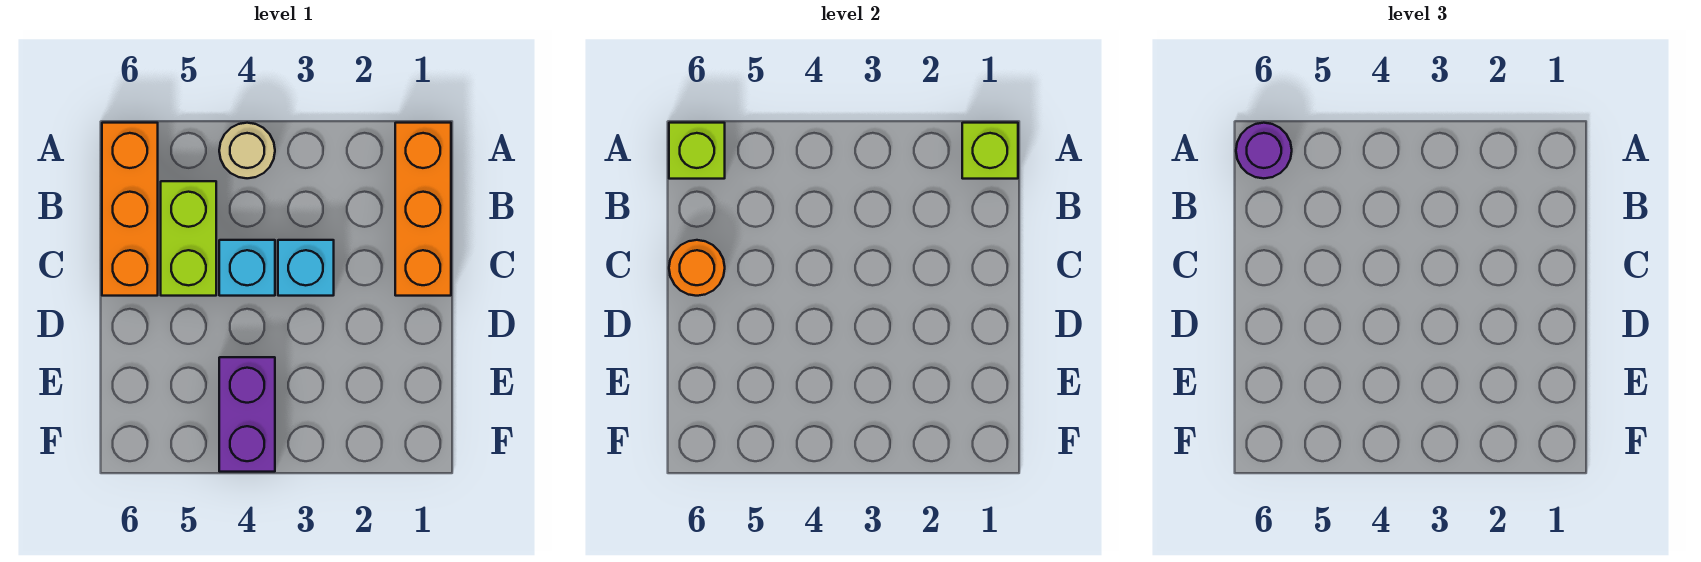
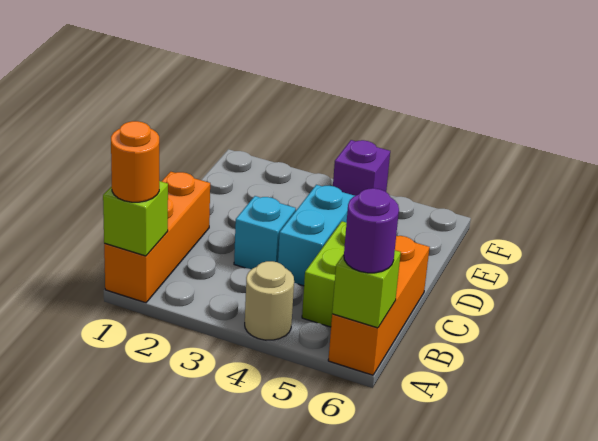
cyan 1x1 brick [219,240,275,296] -> cyan 1x2 brick [278,185,354,286]
orange 1x1 round brick [669,240,725,296] -> orange 1x1 round brick moved to [111,121,159,202]
purple 1x2 brick [219,357,275,472] -> purple 1x1 brick [333,140,390,196]

